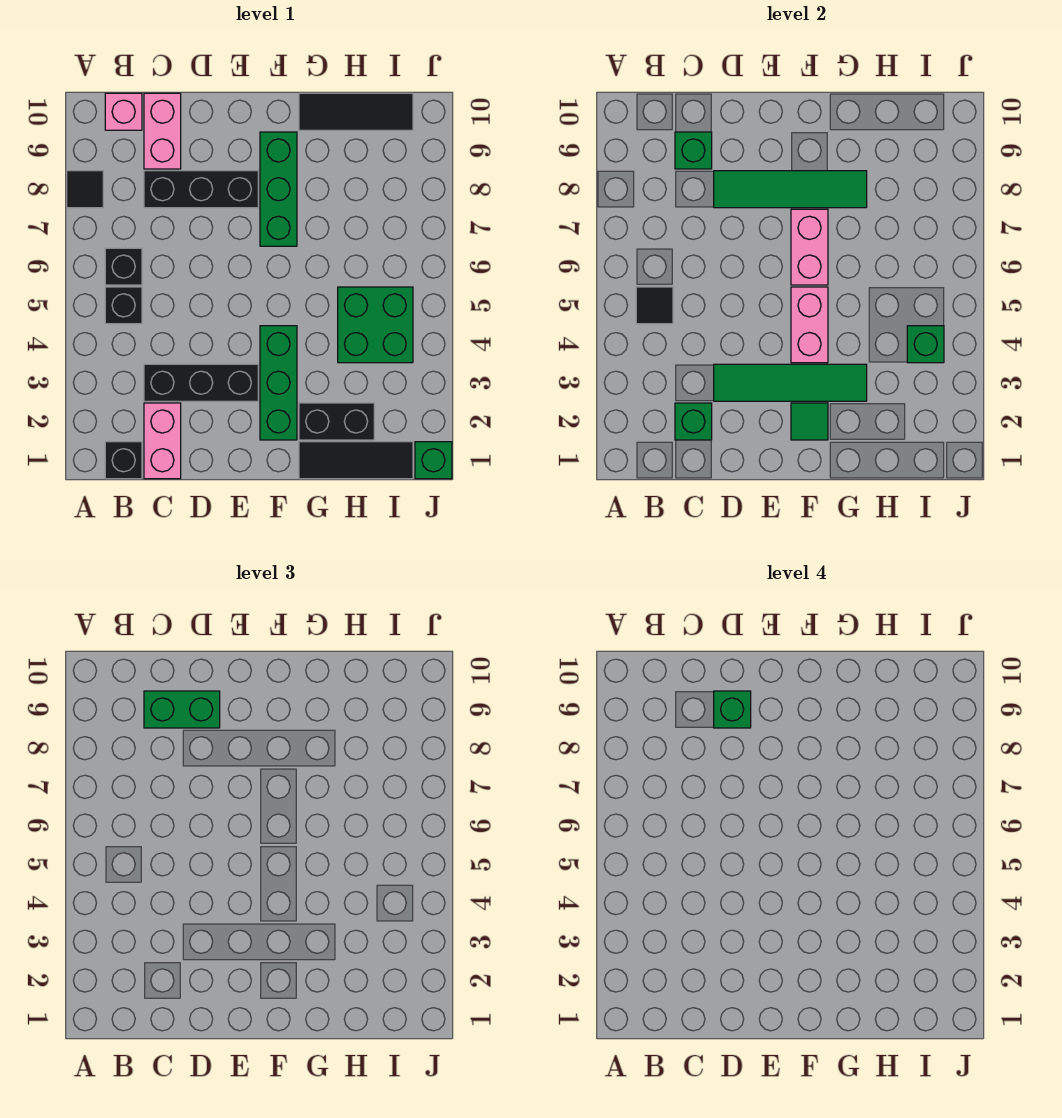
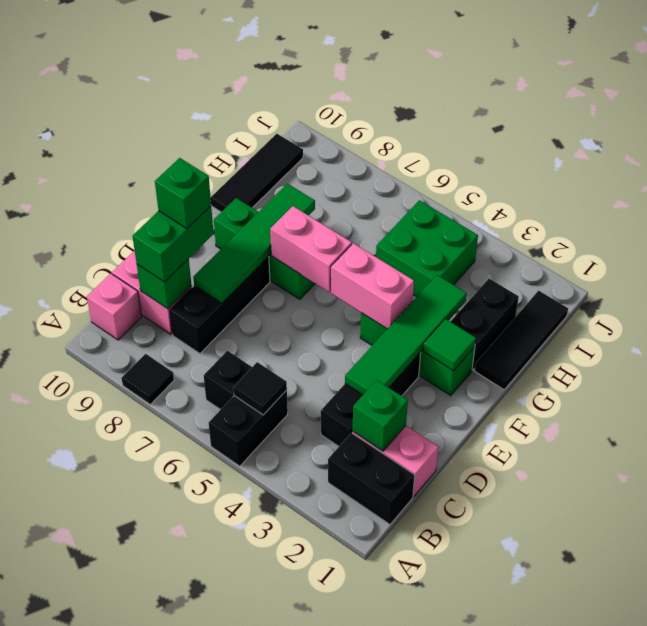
black 1x1 brick [105,442,142,479] -> black 1x2 brick [328,433,415,524]
black 1x1 brick [105,287,142,324] -> black 1x2 brick [209,390,288,466]
green 1x1 brick [907,326,944,363] -> none
green 1x1 brick [415,442,452,479] -> none

